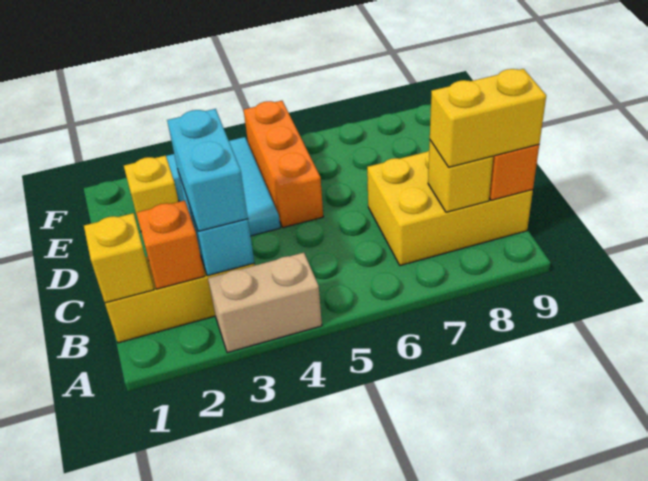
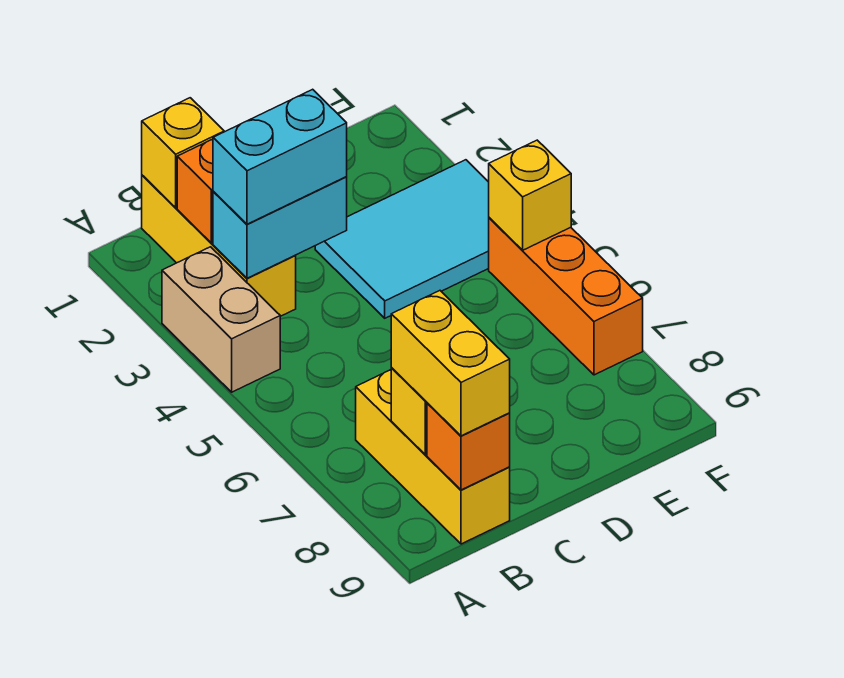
yellow 2x3 brick [367,151,533,266] -> yellow 1x3 brick [356,370,510,544]
orange 1x3 brick [244,101,323,228] -> orange 1x3 brick turned to [489,218,643,375]
yellow 1x1 brick [124,156,179,226] -> yellow 1x1 brick moved to [489,140,571,250]

